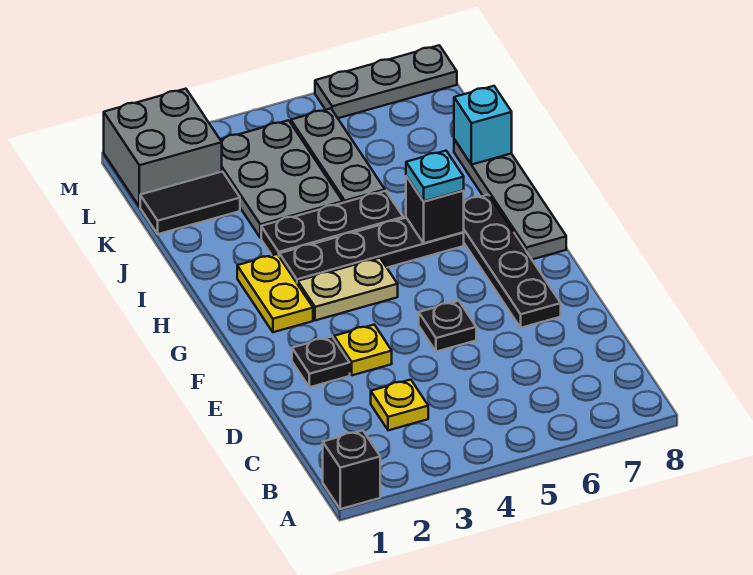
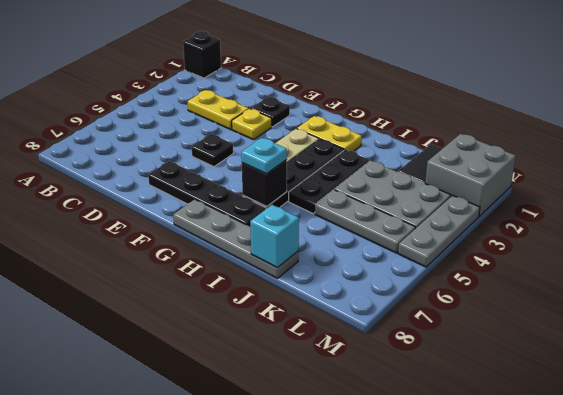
yellow 1x1 plate [371,380,428,430] -> yellow 1x2 plate [188,90,249,130]
grey 1x3 plate [315,45,457,118] -> grey 1x3 plate moved to [398,195,480,267]

